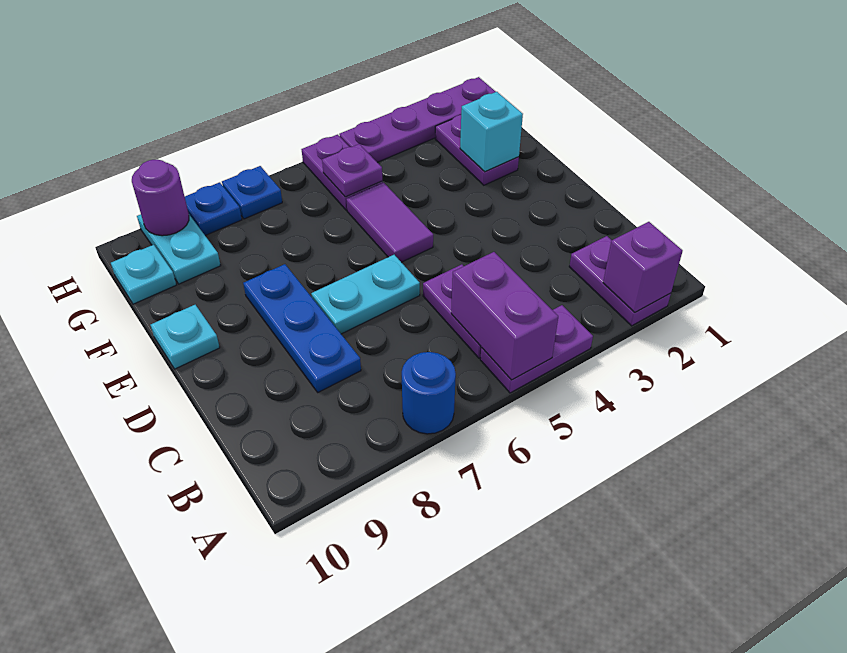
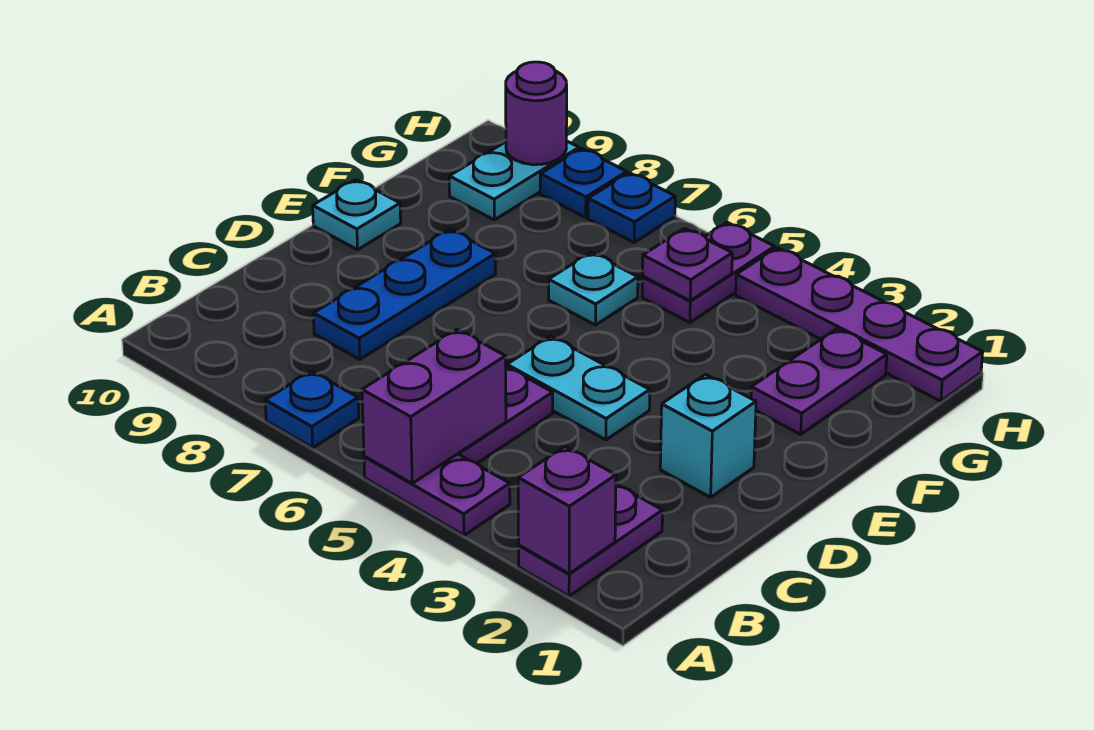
blue 1x1 round brick [402,352,456,434] -> blue 1x1 plate [265,371,359,448]
cyan 1x2 plate [311,255,420,334] -> cyan 1x2 plate moved to [507,336,650,440]
purple 1x2 tile [347,183,433,262] -> none
cyan 1x1 brick [460,92,523,172] -> cyan 1x1 brick moved to [660,375,756,497]
cyan 1x1 plate [111,245,176,304] -> cyan 1x1 plate moved to [549,253,638,325]

